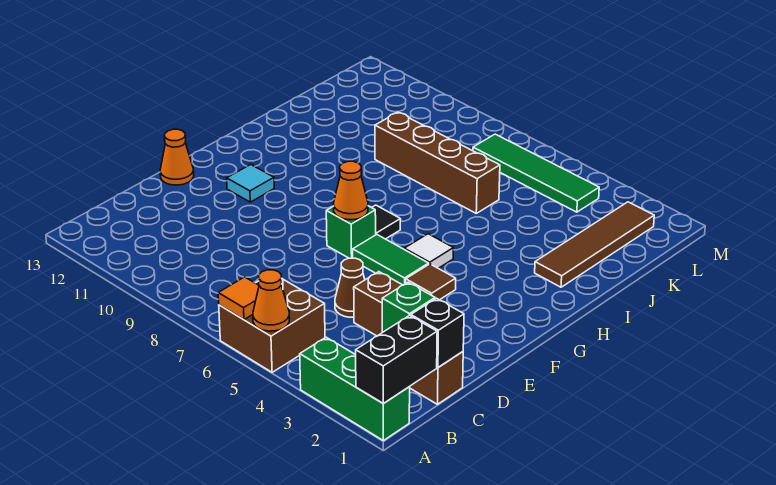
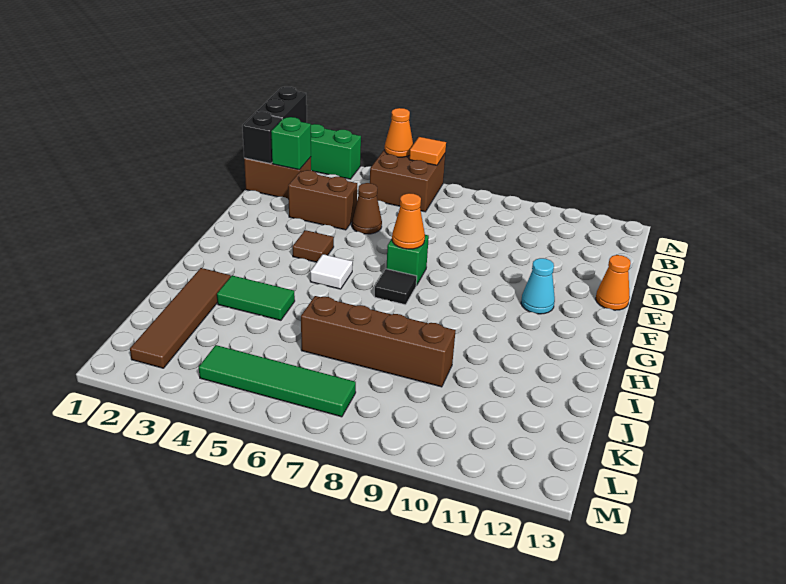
green 1x2 tile [353,235,429,285] -> green 1x2 tile moved to [217,276,295,320]
cyan 1x1 tile [227,165,274,202] -> cyan 1x1 cone [521,258,555,314]

